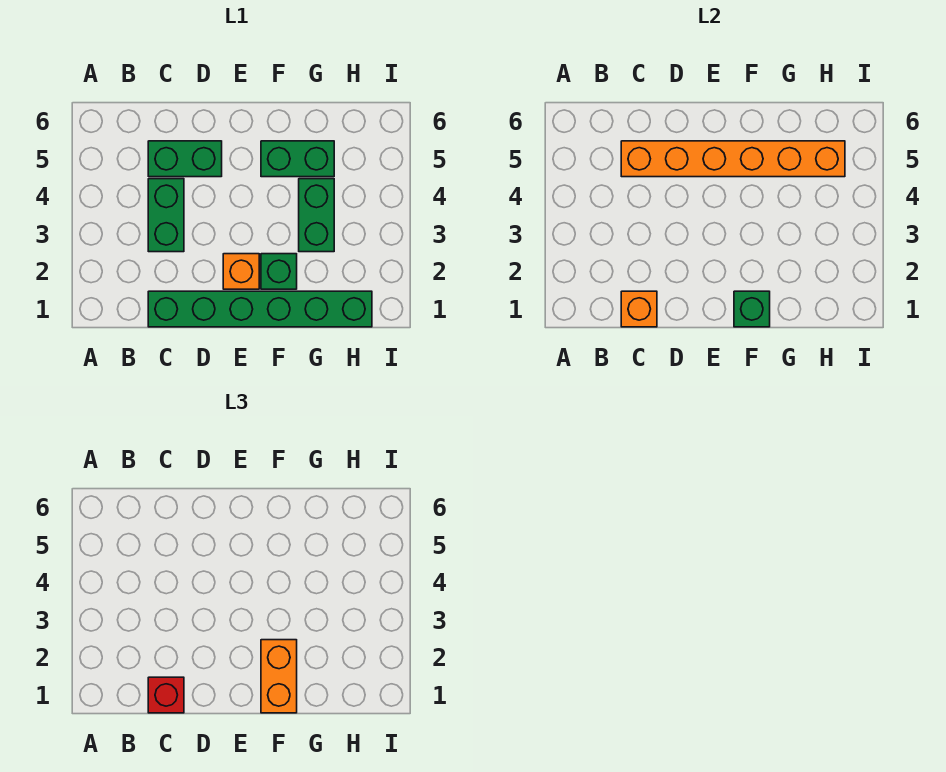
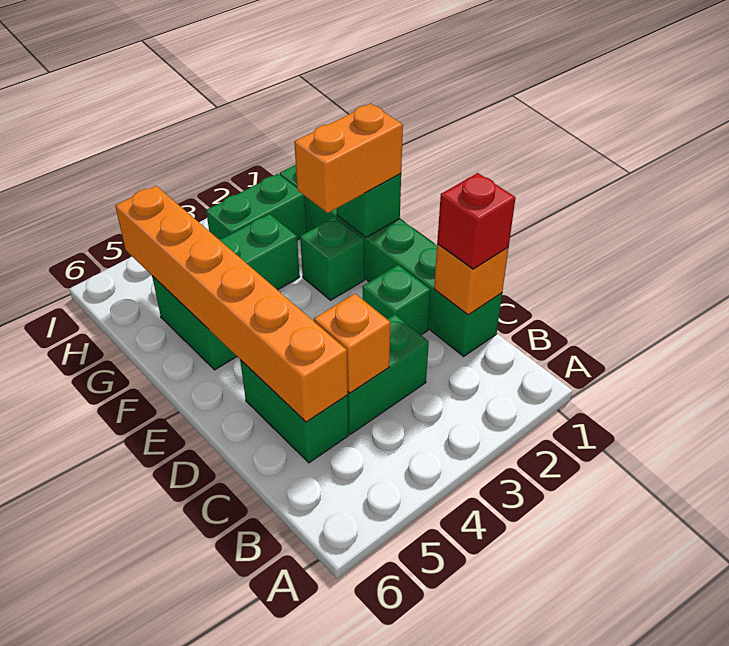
none -> green 1x1 brick [363,265,431,335]
orange 1x1 brick [223,254,259,289] -> orange 1x1 brick moved to [314,294,391,393]
none -> green 1x2 brick [206,174,307,240]

